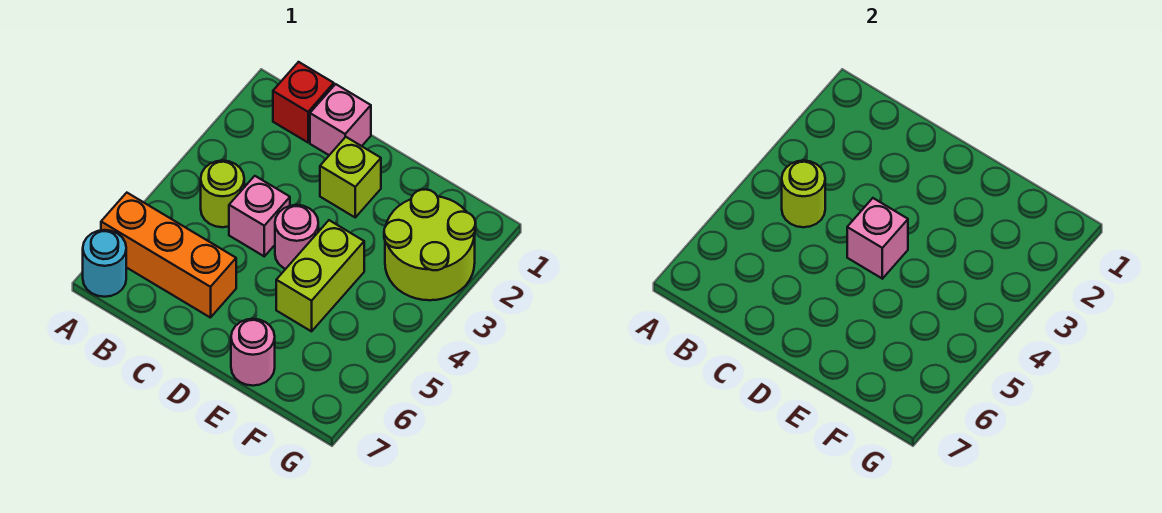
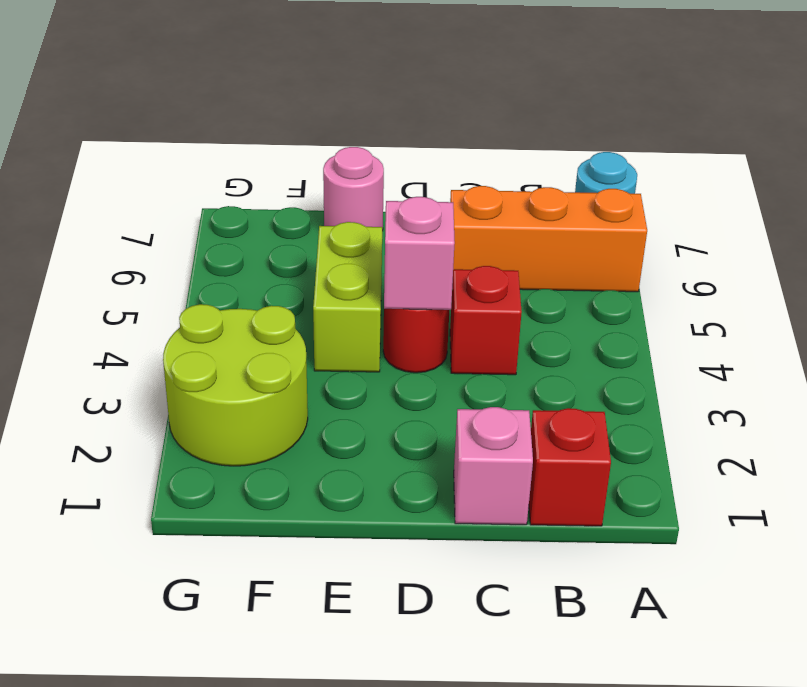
lime 1x1 round brick [201,161,244,227] -> none
lime 1x1 round brick [782,161,825,227] -> none
pink 1x1 brick [229,176,290,256] -> red 1x1 brick [450,266,522,375]
lime 1x1 brick [320,137,381,217] -> none
pink 1x1 round brick [275,205,318,269] -> red 1x1 round brick [383,309,449,373]

